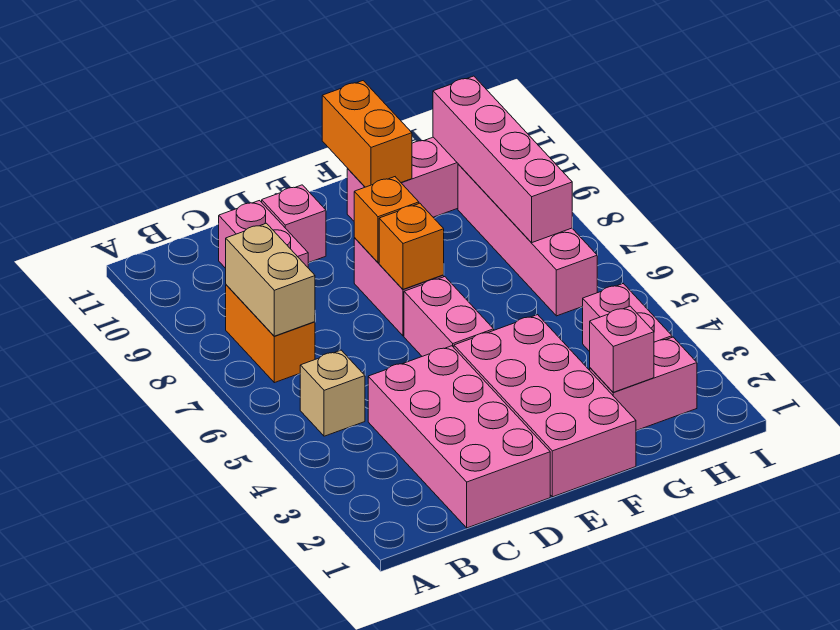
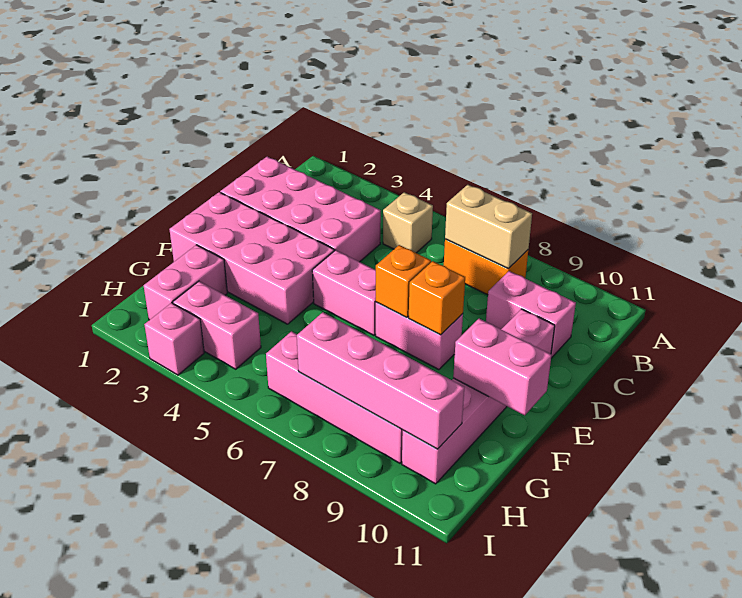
orange 1x2 brick [322,81,412,187] -> pink 1x2 brick [453,319,552,415]
pink 1x1 brick [590,306,654,392] -> pink 1x1 brick moved to [144,303,204,375]

